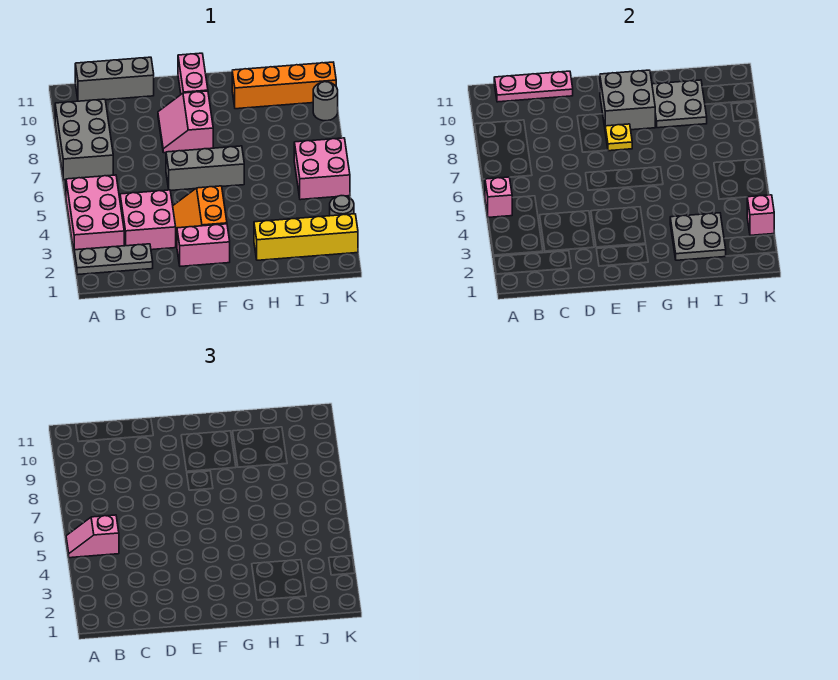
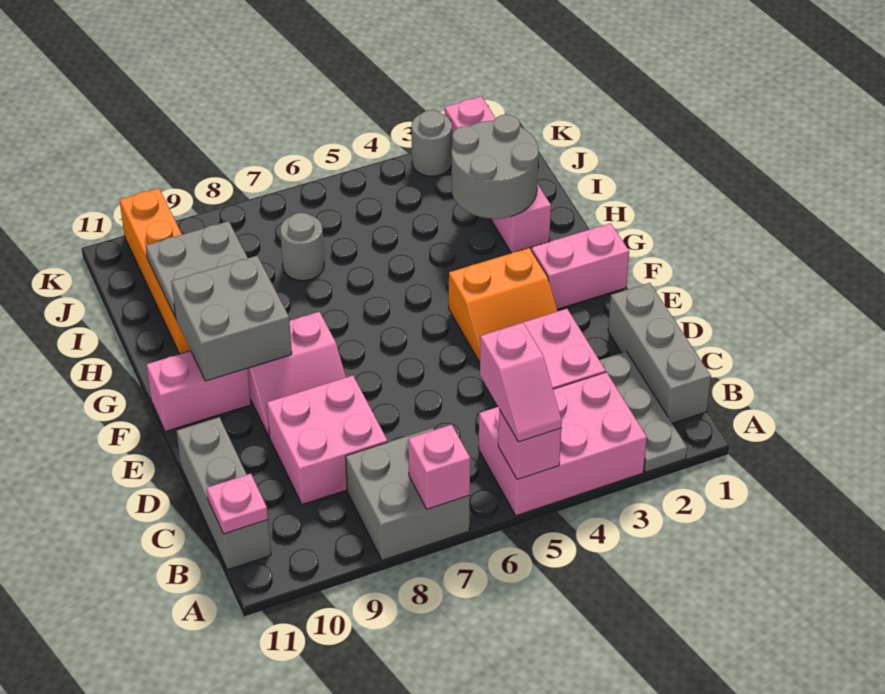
grey 2x3 brick [55,99,113,180] -> grey 2x2 brick [346,428,470,560]
pink 1x3 plate [494,71,573,102] -> pink 1x1 plate [207,474,268,534]
pink 1x2 brick [177,224,230,266] -> pink 1x2 brick turned to [532,223,629,309]
grey 1x3 brick [166,146,244,191] -> grey 1x3 brick moved to [608,283,711,423]
yellow 1x1 plate [605,124,632,151] -> none
yellow 1x4 brick [254,214,358,260] -> pink 1x4 brick [445,96,551,253]
grey 2x2 plate [670,213,726,260] -> grey 2x2 round brick [452,115,539,219]
pink 2x2 brick [294,138,350,200] -> pink 2x2 brick moved to [267,376,388,504]
pink 1x1 brick [747,195,774,235] -> pink 1x1 brick moved to [408,425,470,509]
grey 1x1 round brick [313,82,338,121] -> grey 1x1 round brick moved to [280,213,324,281]

